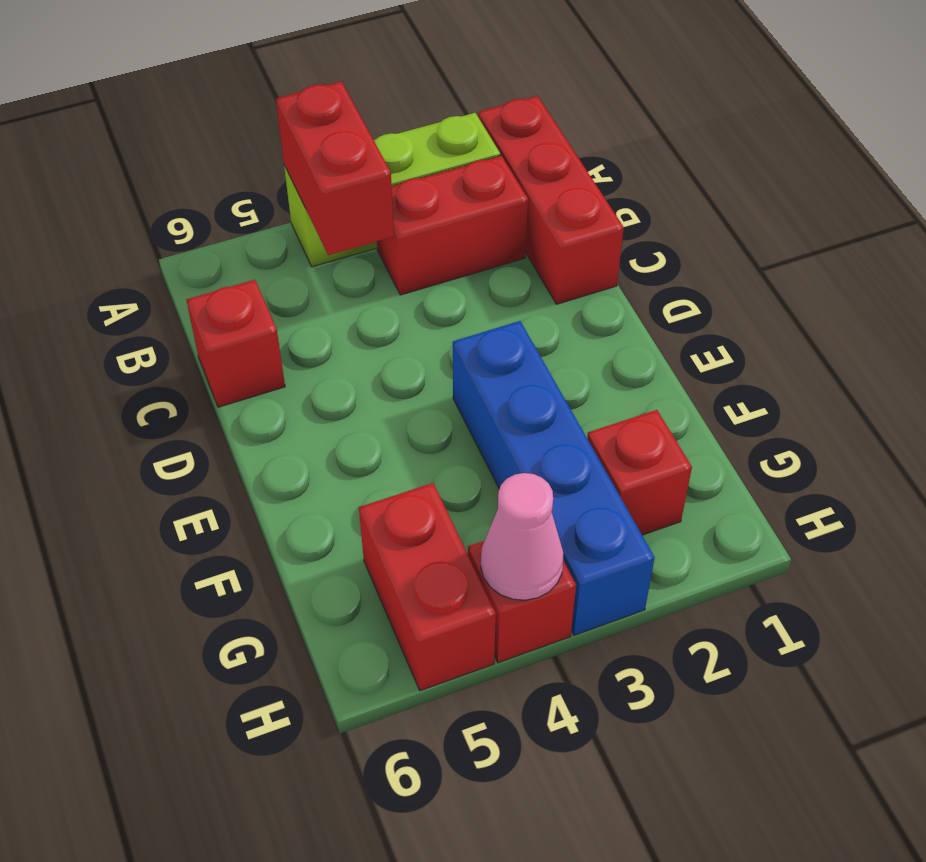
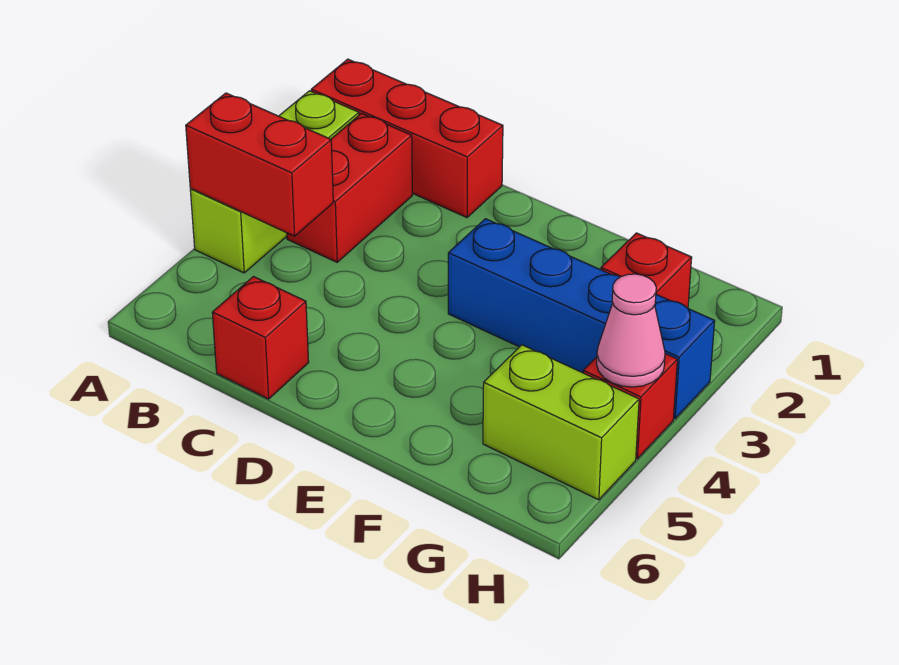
red 1x2 brick [359,483,496,691] -> lime 1x2 brick [483,345,639,500]

